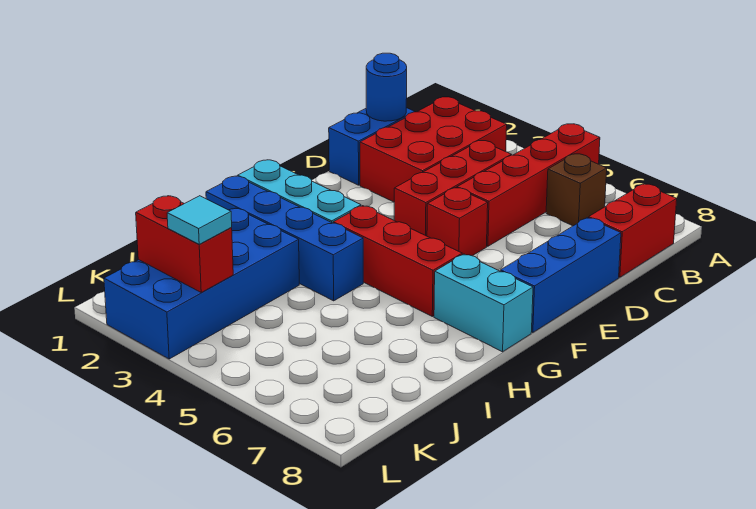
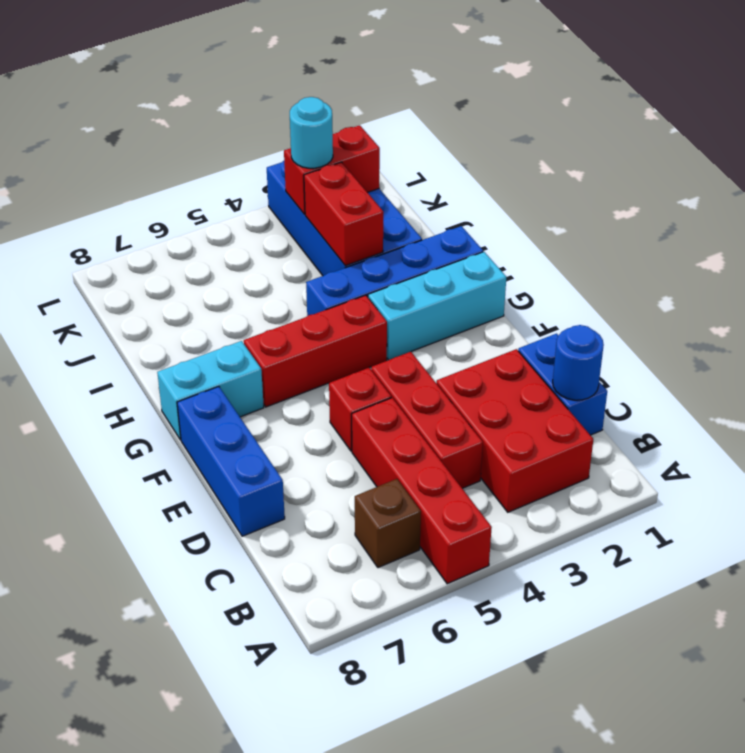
red 1x2 brick [589,184,677,277] -> red 1x2 brick moved to [304,162,383,266]
cyan 1x1 tile [167,196,232,244] -> cyan 1x1 round brick [290,97,333,168]

